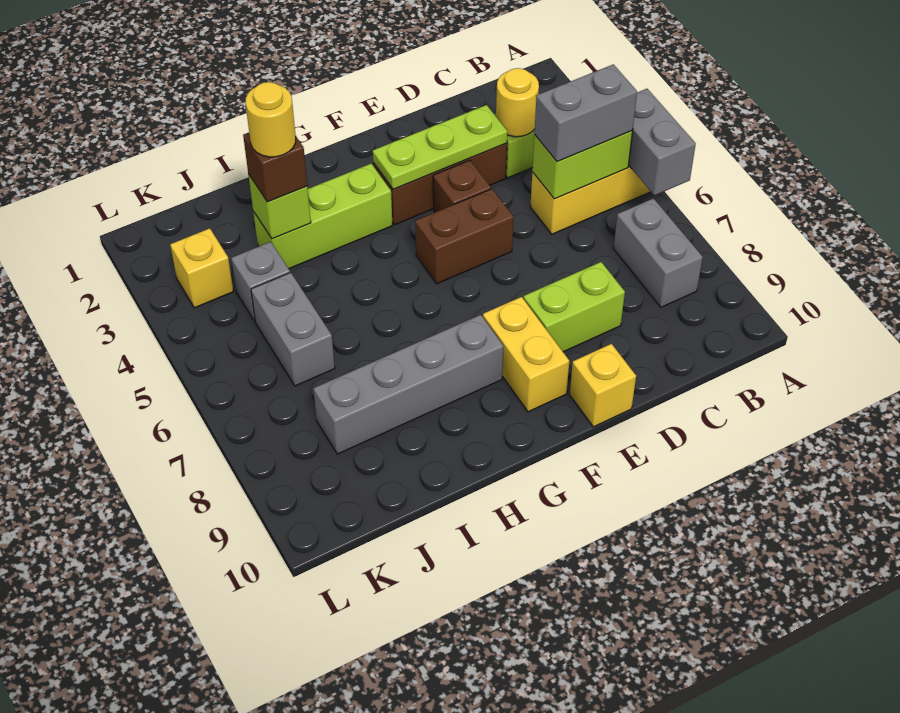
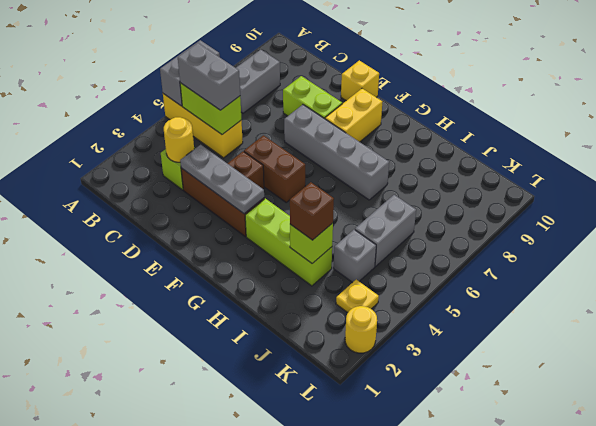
lime 1x3 plate [373,105,508,189] -> grey 1x3 plate [180,145,264,214]
grey 1x4 brick [313,315,504,454] -> grey 1x4 brick moved to [284,105,389,200]
yellow 1x1 round brick [245,82,296,157] -> yellow 1x1 round brick moved to [345,306,377,353]
yellow 1x1 brick [170,228,233,308] -> yellow 1x1 plate [336,280,379,313]

